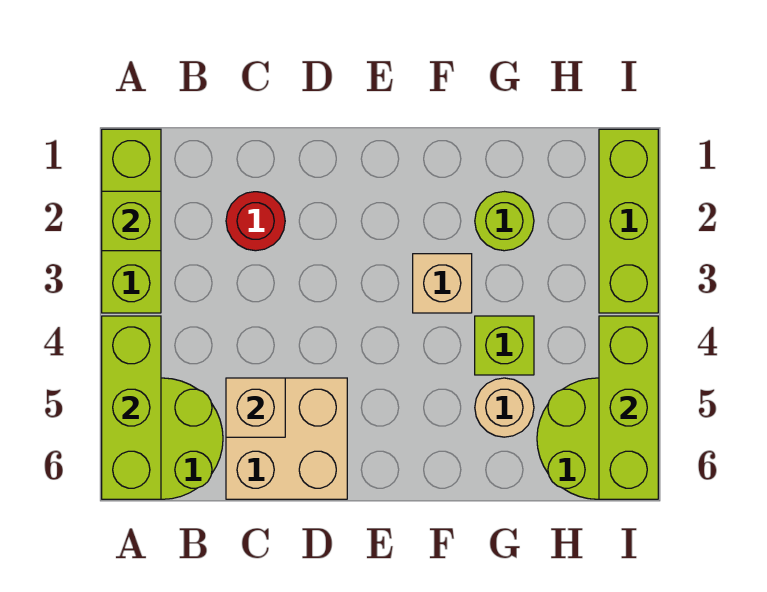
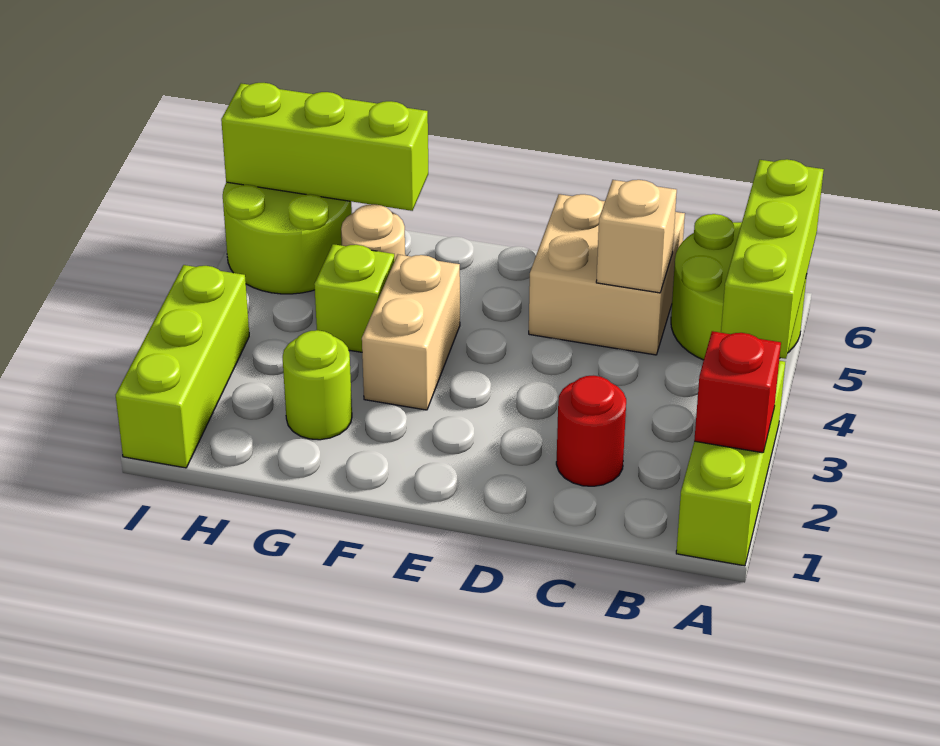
lime 1x1 brick [102,191,161,251] -> red 1x1 brick [694,331,781,453]
tan 1x1 brick [413,254,472,313] -> tan 1x2 brick [362,255,460,410]
lime 1x3 brick [599,316,658,499] -> lime 1x3 brick turned to [221,83,428,211]

